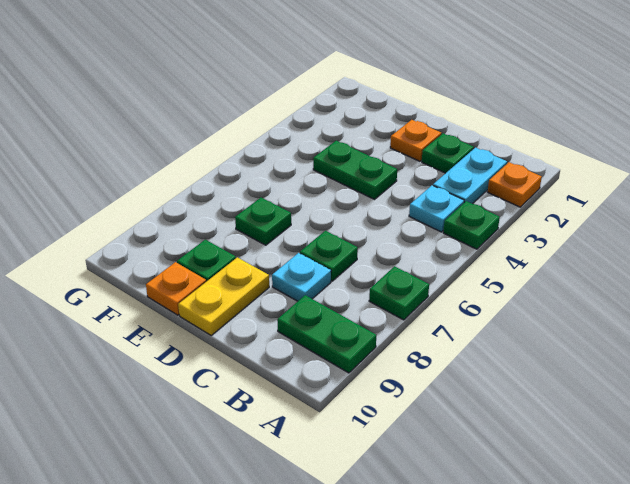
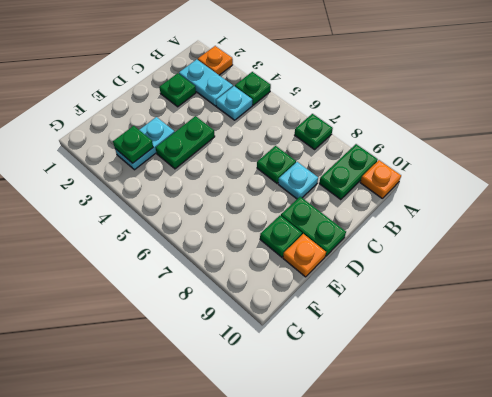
orange 1x1 plate [390,120,441,161] -> orange 1x1 plate moved to [360,160,401,199]
yellow 1x2 plate [178,257,269,335] -> green 1x2 plate [281,197,346,256]
none -> cyan 1x2 plate [115,117,174,170]
green 1x1 plate [235,198,291,245] -> green 1x1 plate moved to [113,126,153,163]

